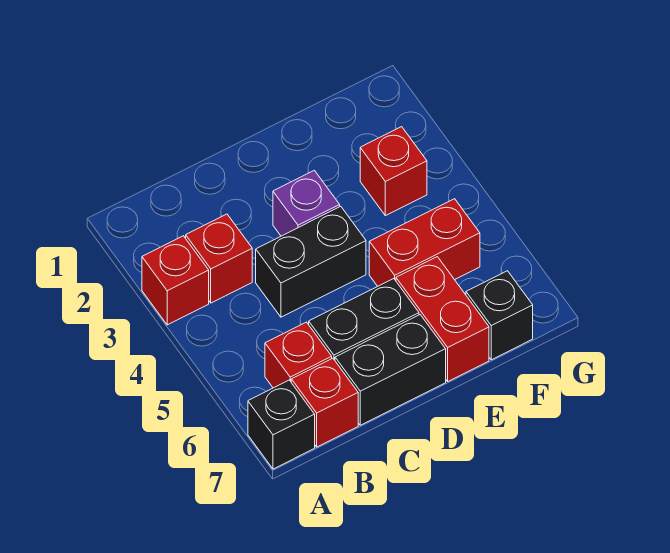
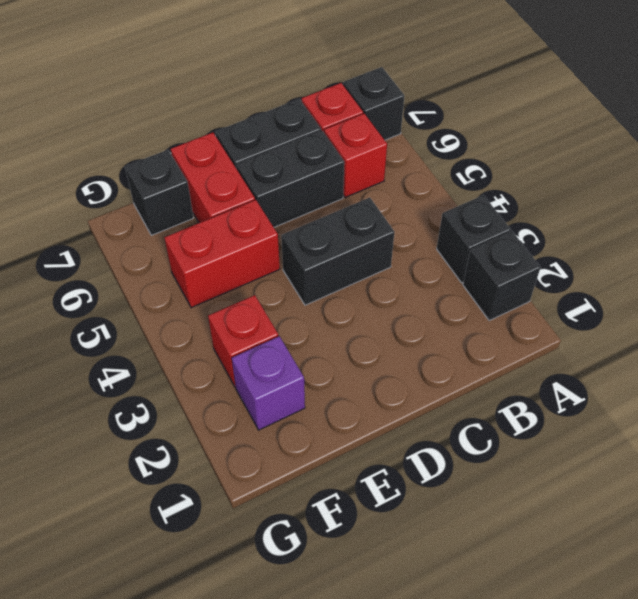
none -> black 1x1 brick [463,231,541,320]
red 1x1 brick [142,236,209,325] -> black 1x1 brick [437,195,511,283]
red 1x1 brick [186,214,252,303] -> none
purple 1x1 brick [273,170,340,236] -> purple 1x1 brick moved to [232,336,305,430]

